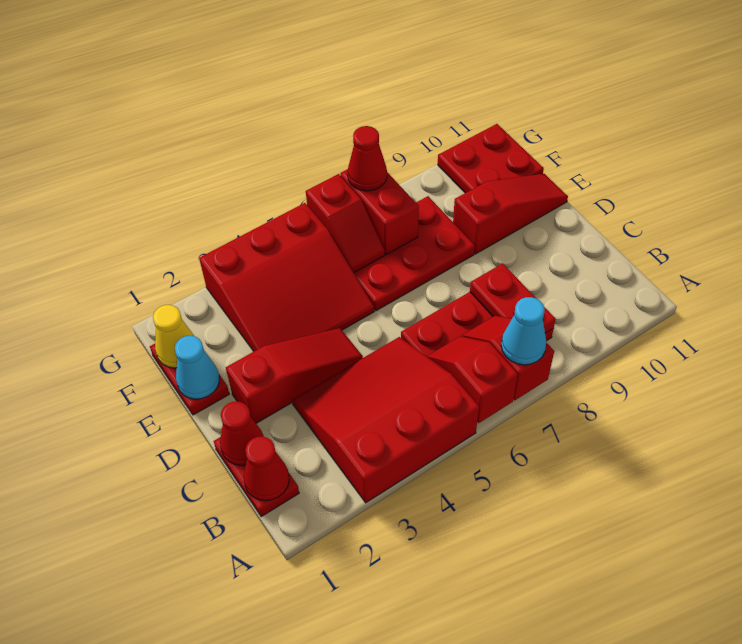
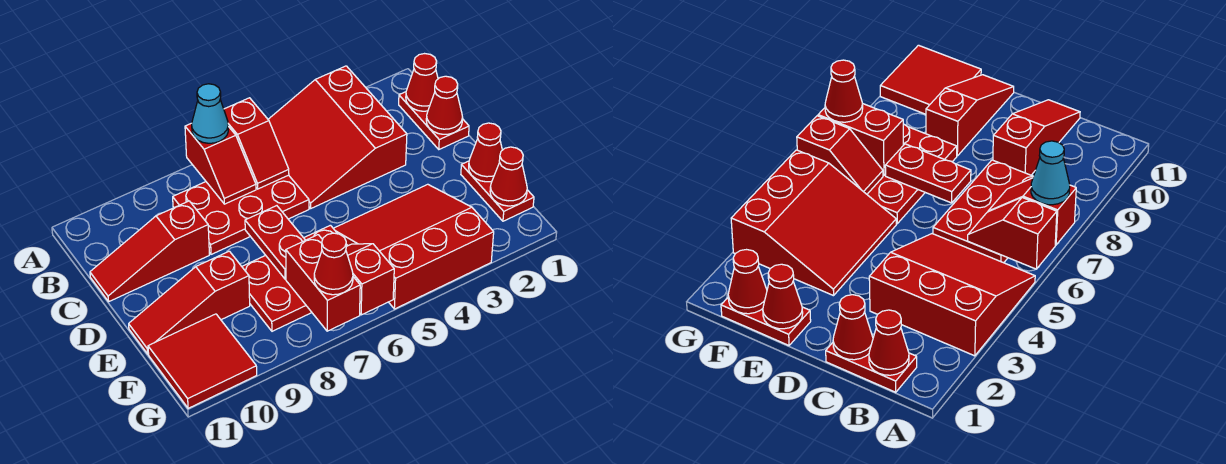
red 3x3 slope [292,337,479,503] -> red 3x3 slope turned to [268,66,407,208]
red 1x2 plate [470,263,556,333] -> red 1x2 plate moved to [245,206,305,279]
red 1x3 slope [226,328,363,423] -> red 1x3 slope moved to [90,201,209,301]
cyan 1x1 cone [175,336,219,399] -> red 1x1 cone [469,123,502,182]
yellow 1x1 cone [153,305,194,368] -> red 1x1 cone [490,147,527,206]
red 2x2 plate [438,124,544,193] -> red 2x2 tile [148,314,257,408]

